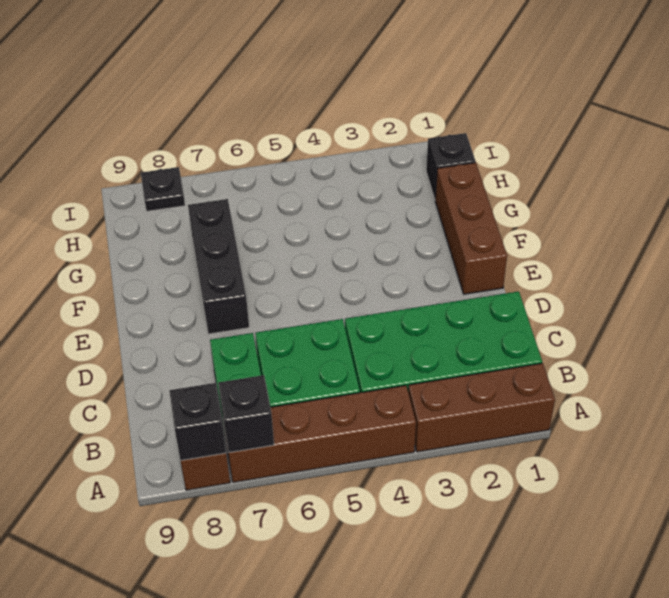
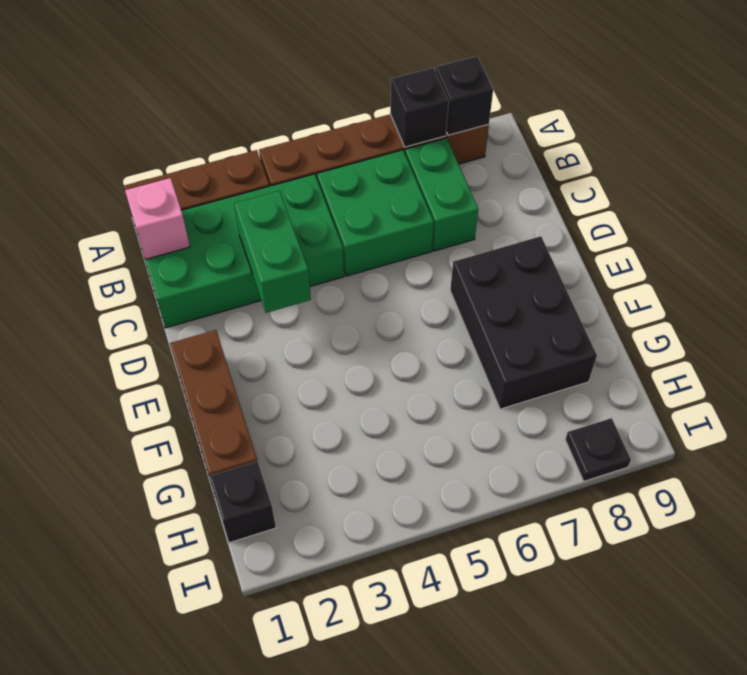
none -> pink 1x1 brick [125,178,190,260]
none -> green 1x2 brick [234,191,311,313]
black 1x3 brick [188,199,249,334] -> black 2x3 brick [450,236,597,409]

